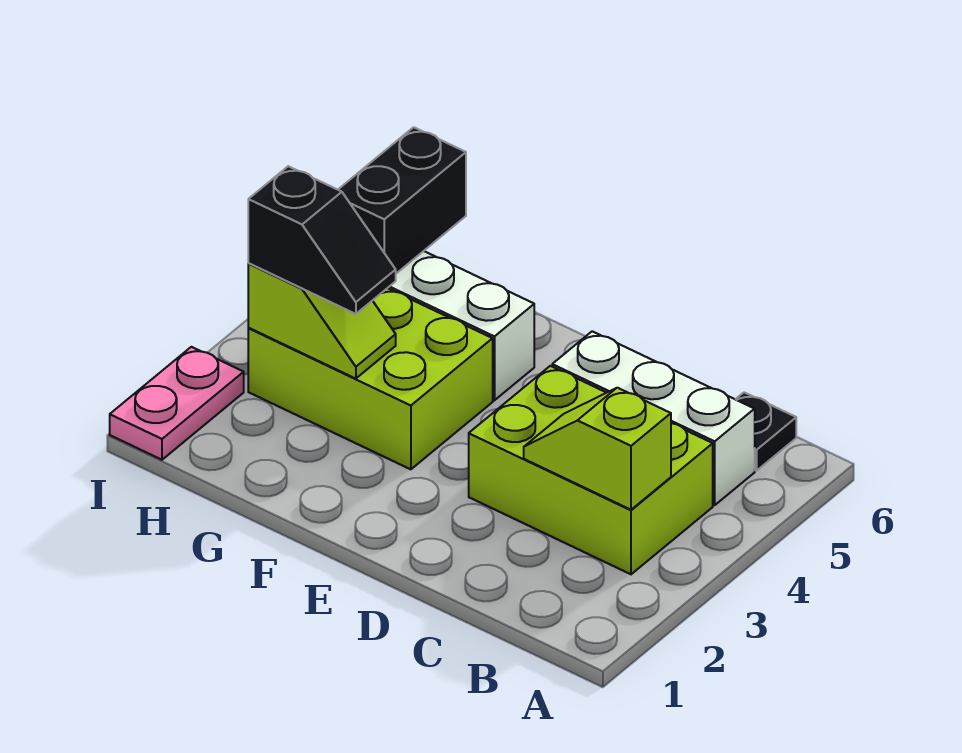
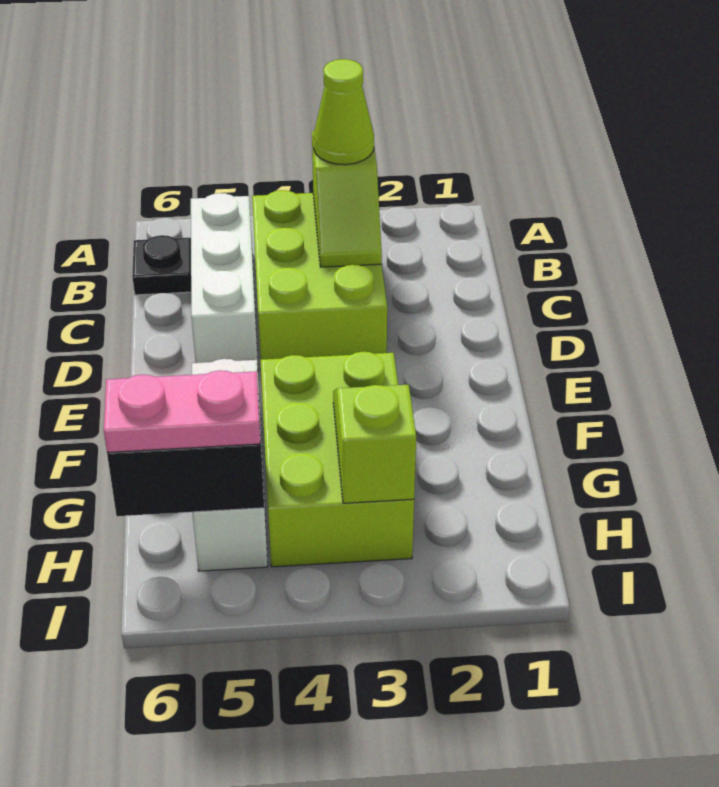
none -> lime 1x1 cone [313,59,374,165]
black 1x2 slope [248,166,396,314] -> none
pink 1x2 plate [110,347,244,460] -> pink 1x2 plate moved to [104,370,261,452]

